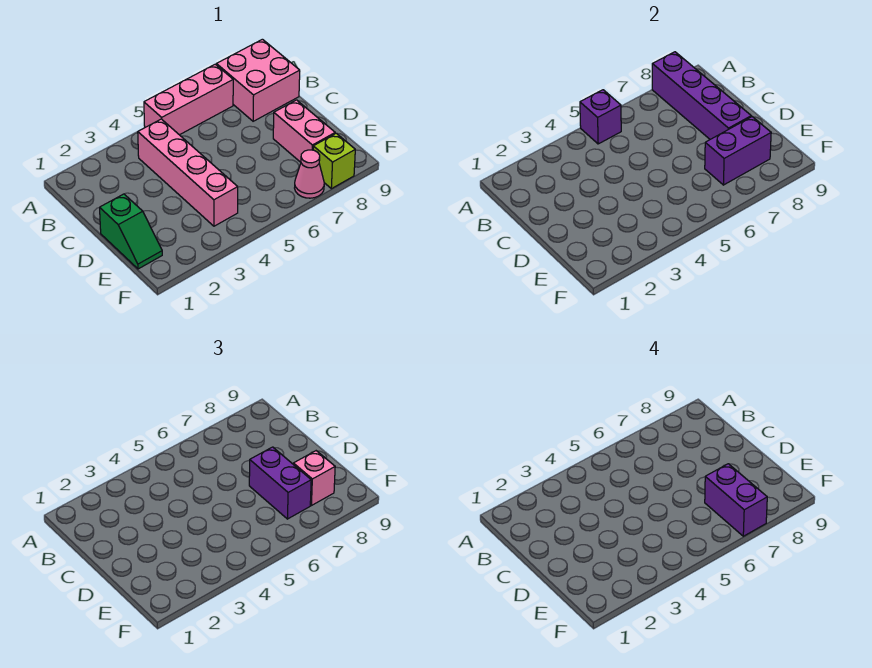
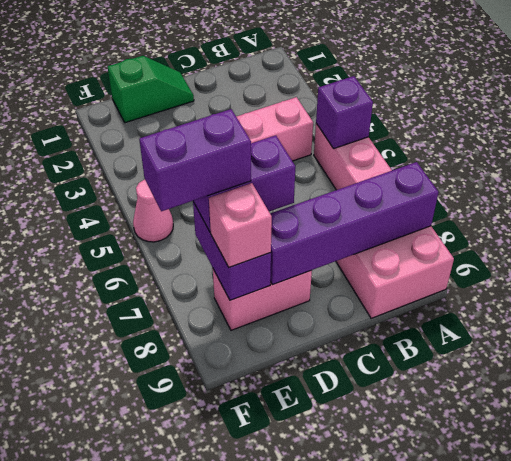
green 1x2 slope [100,194,162,269] -> green 1x2 slope turned to [108,56,194,123]
pink 1x1 cone [295,150,324,198] -> pink 1x1 cone moved to [133,180,173,242]
lime 1x1 brick [313,133,355,189] -> none

